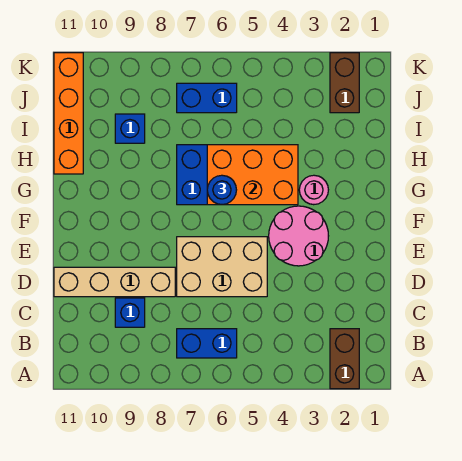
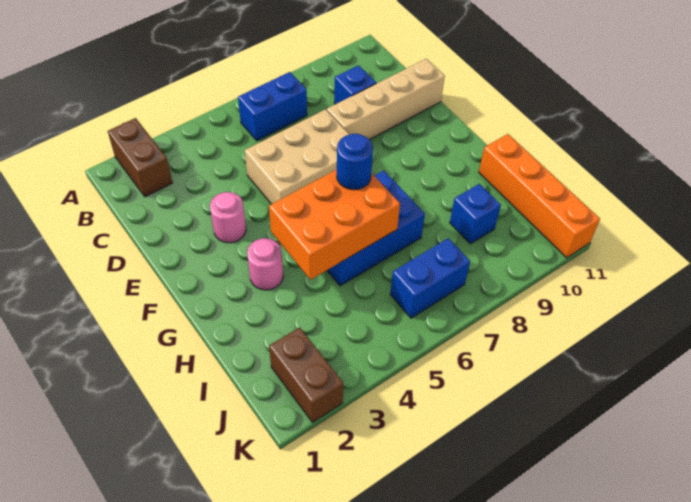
pink 2x2 round brick [269,206,328,266] -> pink 1x1 round brick [210,192,246,243]

